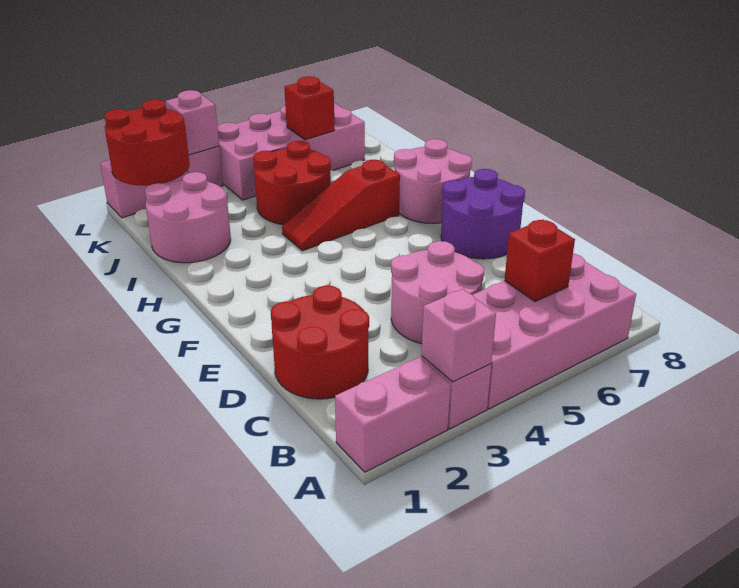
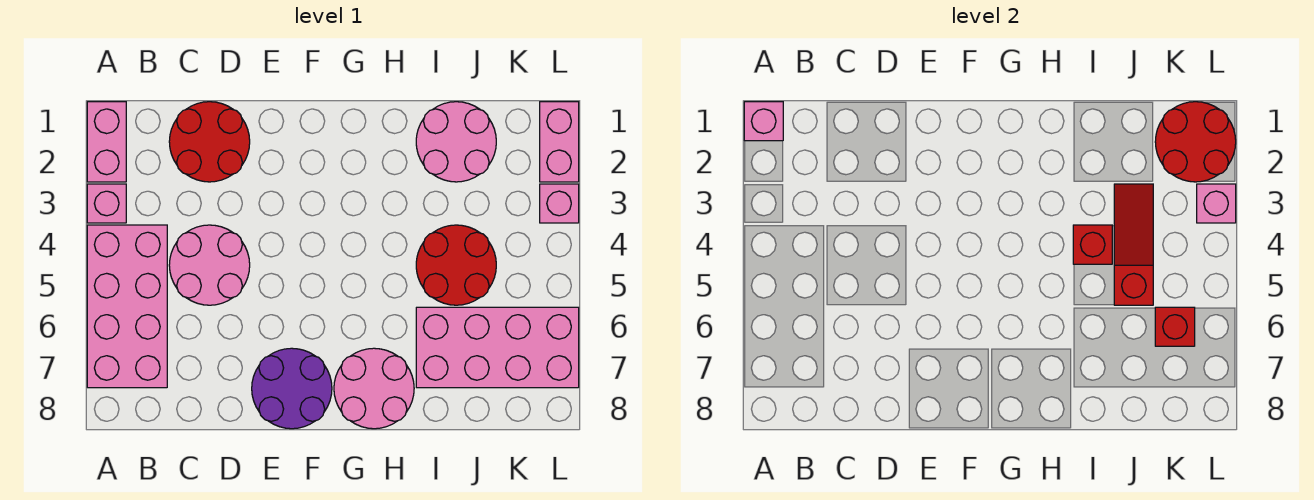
pink 1x1 brick [421,289,496,382] -> pink 1x1 brick moved to [744,102,783,141]
red 1x1 brick [505,220,575,302] -> red 1x1 brick moved to [1073,225,1112,264]
red 1x3 slope [282,160,400,251] -> red 1x3 slope moved to [1114,184,1153,305]
pink 2x4 brick [217,103,365,200] -> pink 2x4 brick turned to [416,307,579,388]

